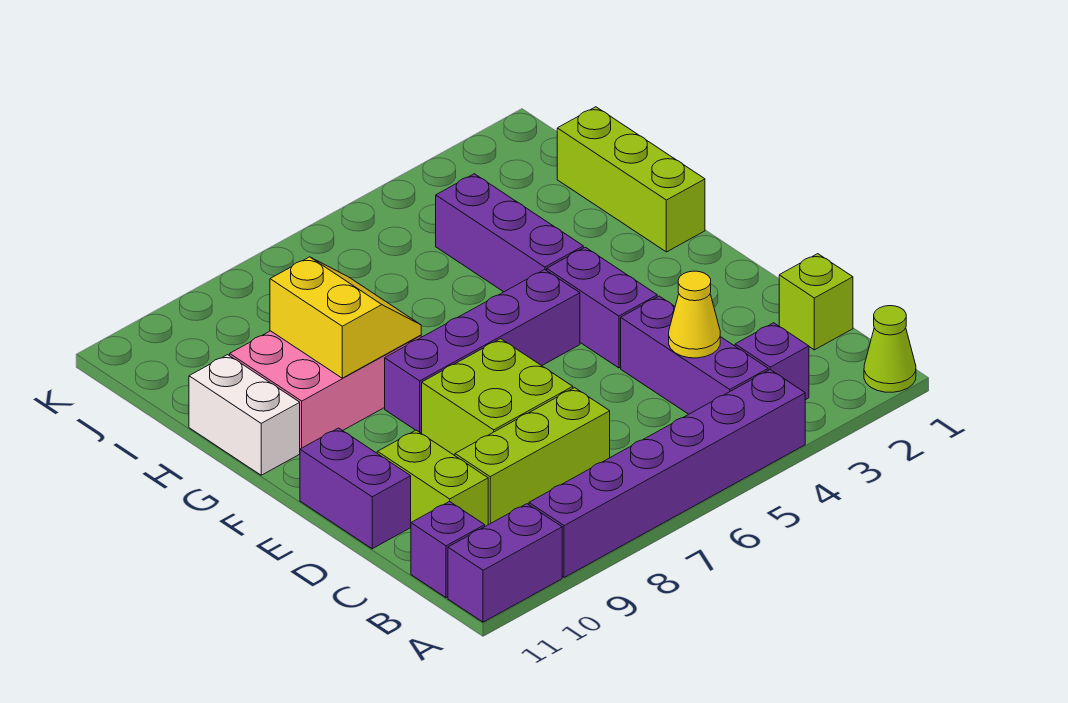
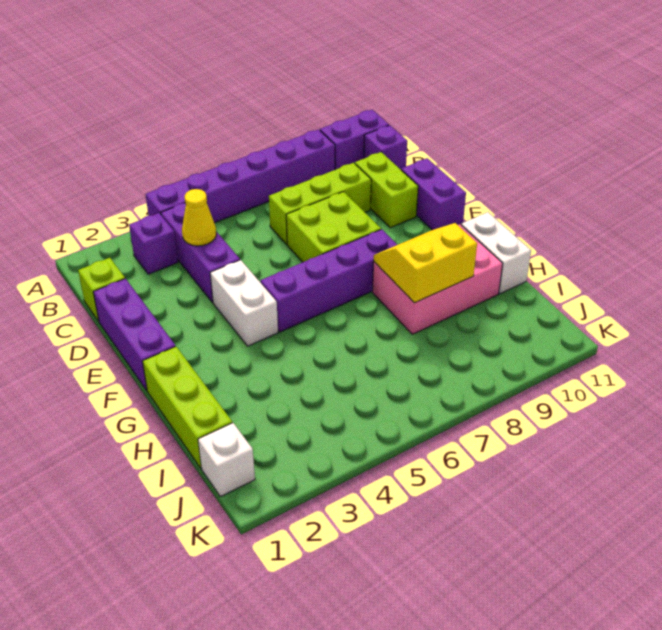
lime 1x1 cone [864,306,916,392] -> none
purple 1x2 brick [547,247,657,368] -> white 1x2 brick [210,260,278,346]
purple 1x3 brick [436,174,583,292] -> purple 1x3 brick moved to [93,279,176,391]
yellow 2x2 slope [270,257,421,378] -> yellow 2x2 slope turned to [374,223,477,303]
none -> white 1x1 brick [198,423,255,497]

